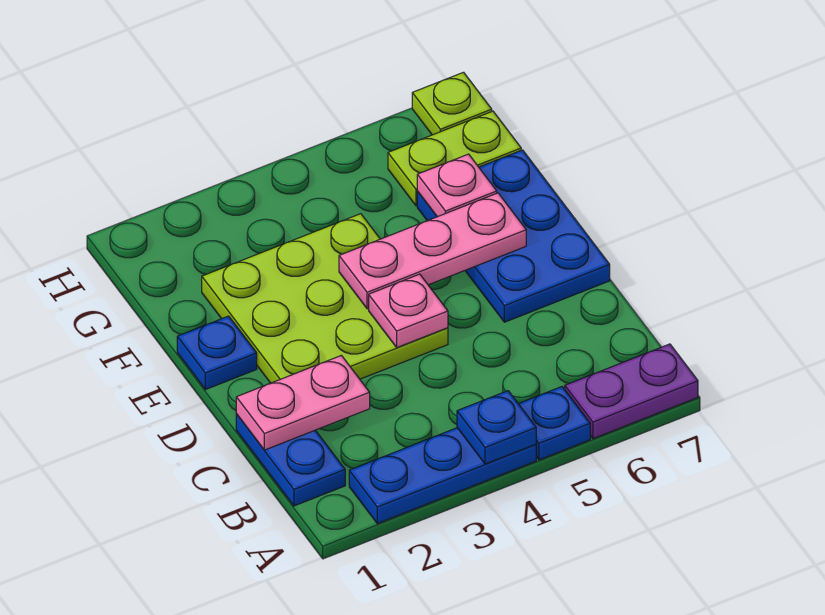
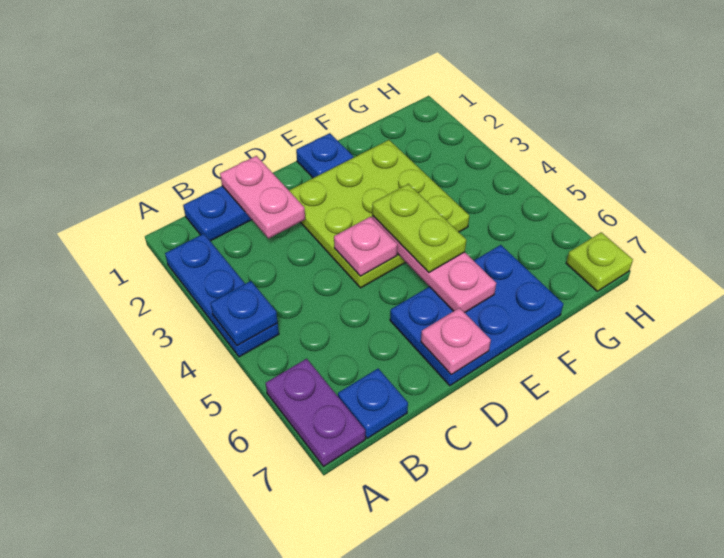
blue 1x1 plate [519,387,590,460] -> blue 1x1 plate moved to [338,369,408,438]
pink 1x1 plate [417,154,497,217] -> pink 1x1 plate moved to [421,308,491,375]
lime 1x2 plate [388,111,521,206] -> lime 1x2 plate moved to [372,184,466,272]

